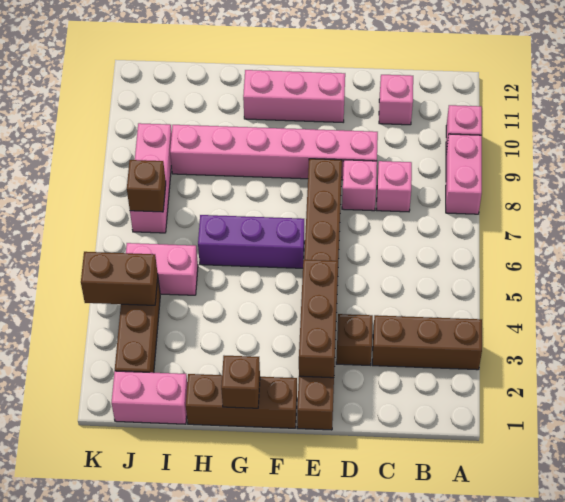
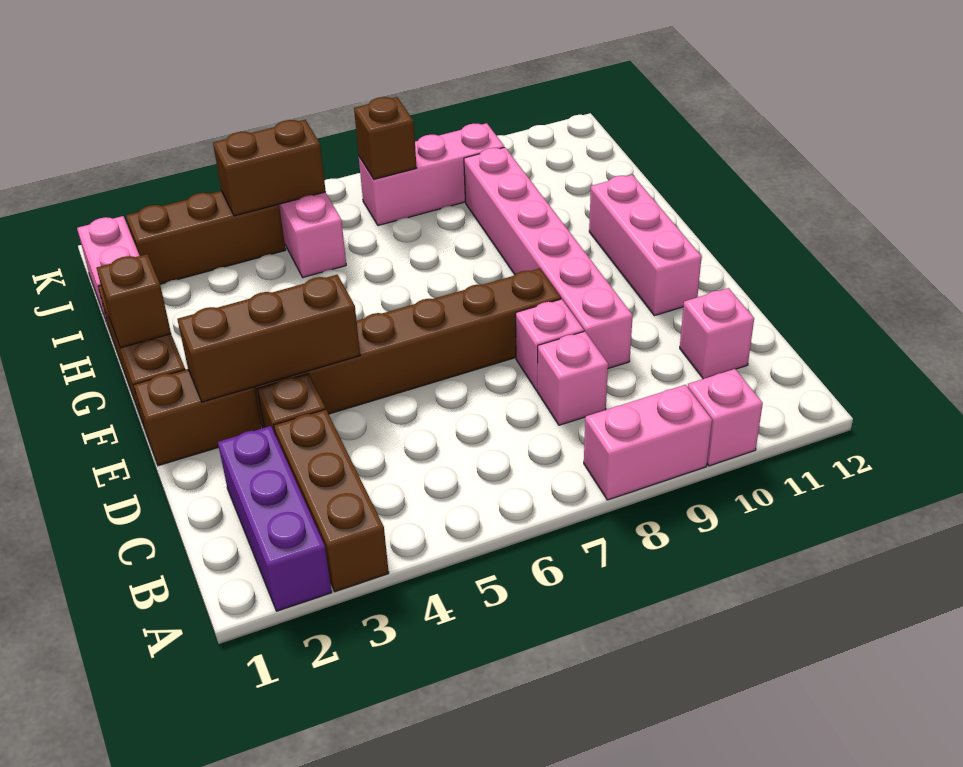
purple 1x3 brick [198,215,304,268] -> purple 1x3 brick moved to [218,426,332,611]
brown 1x2 brick [81,252,158,305] -> brown 1x2 brick turned to [213,120,326,216]

